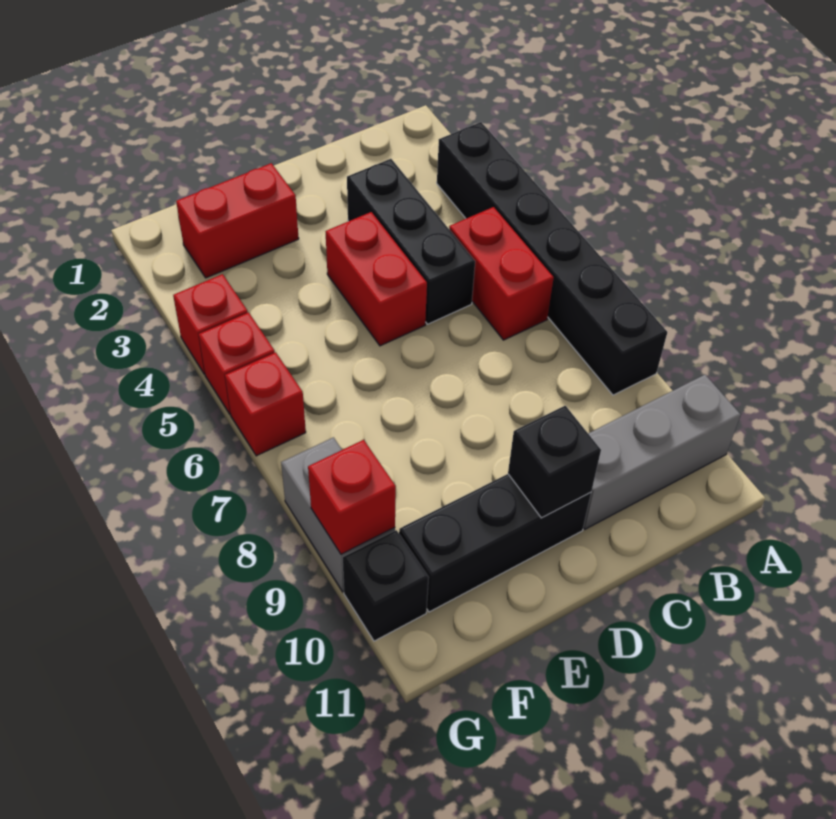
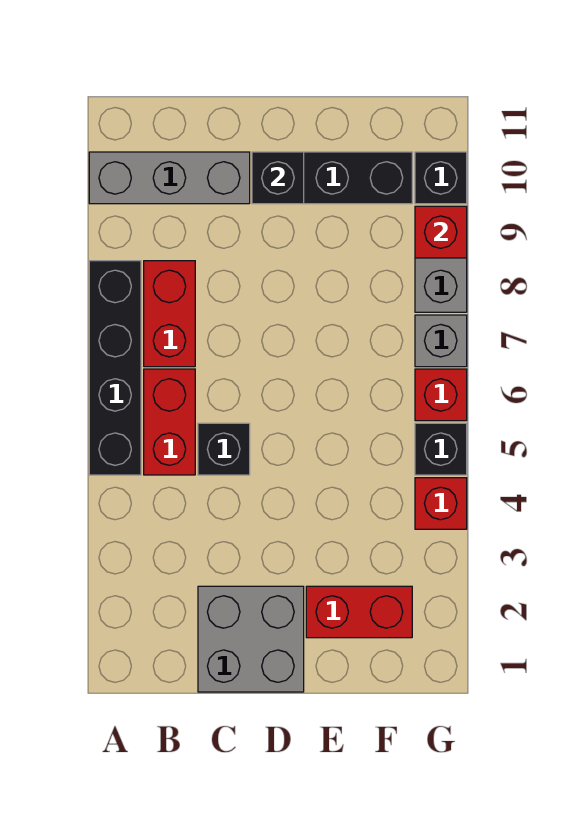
black 1x6 brick [437,122,667,395] -> black 1x4 brick [89,261,141,475]
none -> grey 2x2 brick [198,586,304,692]
black 1x3 brick [347,159,475,324] -> black 1x1 brick [198,423,250,475]
red 1x2 brick [325,212,427,346] -> red 1x2 brick moved to [144,261,195,367]
red 1x1 brick [199,312,275,414] -> black 1x1 brick [415,423,467,475]
none -> grey 1x1 brick [415,315,467,367]

